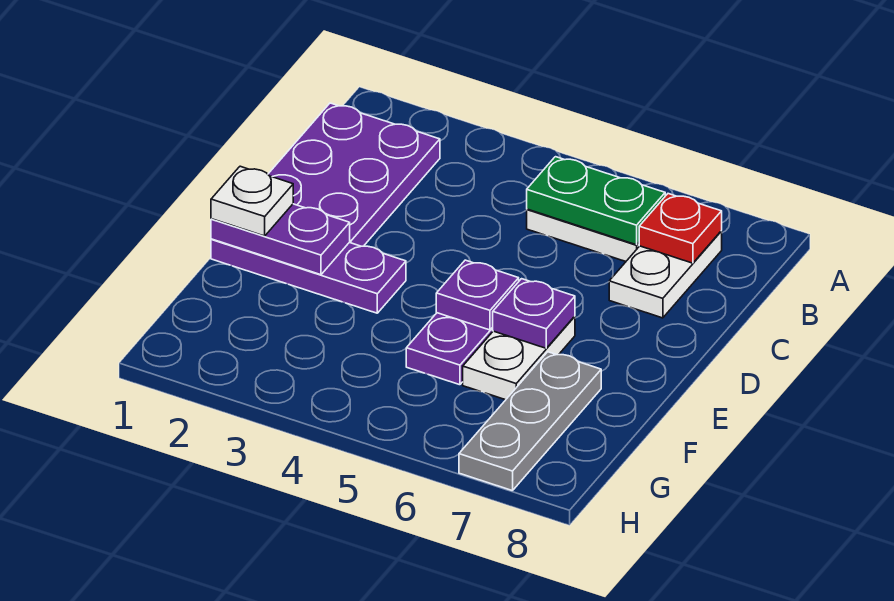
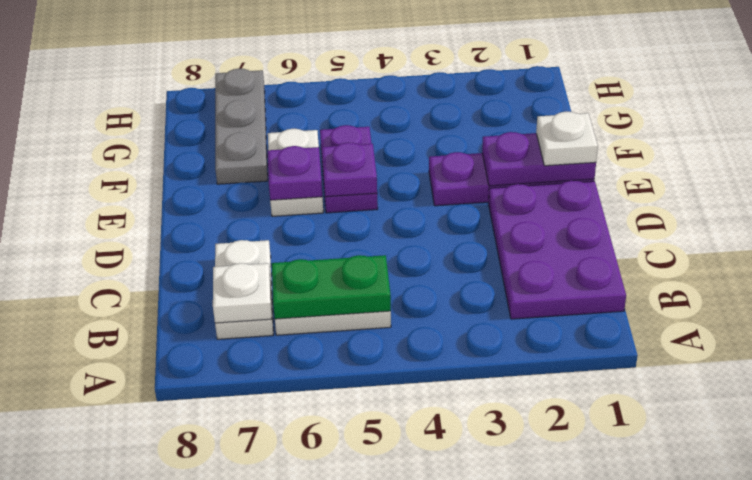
red 1x1 plate [639,194,722,263] -> white 1x1 plate [213,263,272,323]

